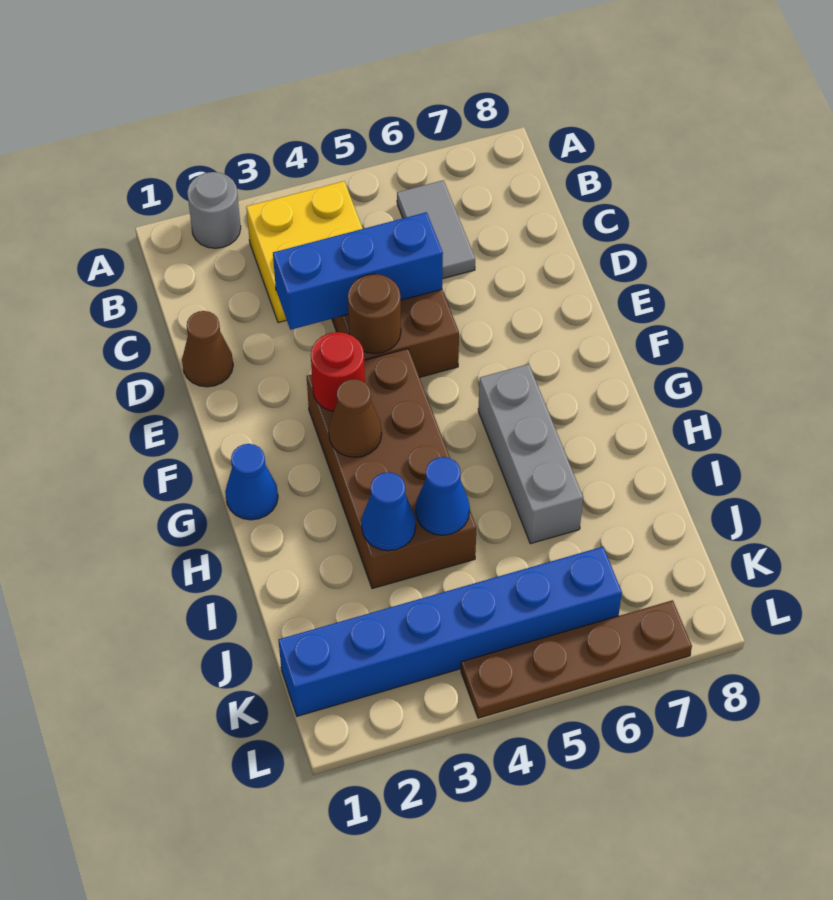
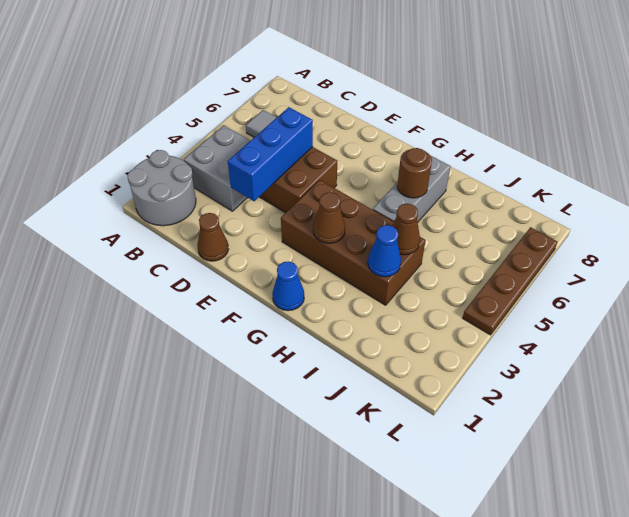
grey 1x1 round brick [187,172,241,248] -> grey 2x2 round brick [128,150,196,226]
yellow 2x2 brick [246,181,363,323] -> grey 2x2 brick [184,125,250,211]
brown 1x1 round brick [348,274,401,354] -> brown 1x1 round brick moved to [397,148,432,198]
red 1x1 round brick [311,332,365,411] -> none
grey 1x3 brick [478,364,583,544] -> grey 1x3 brick turned to [373,155,451,222]
blue 1x1 cone [416,457,470,535] -> brown 1x1 cone [392,204,420,255]
blue 1x6 brick [278,547,622,716] -> none

